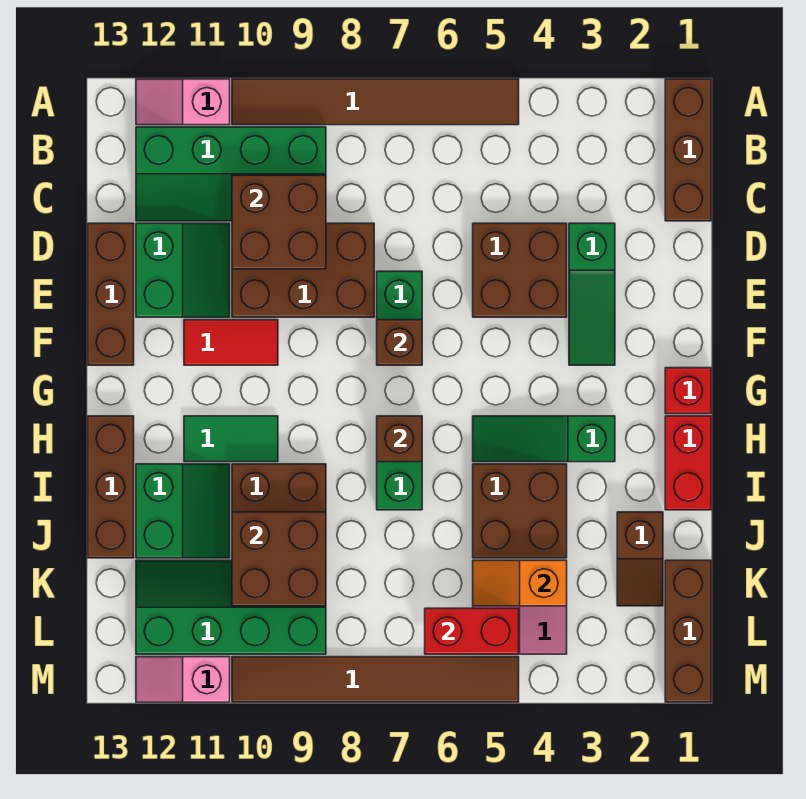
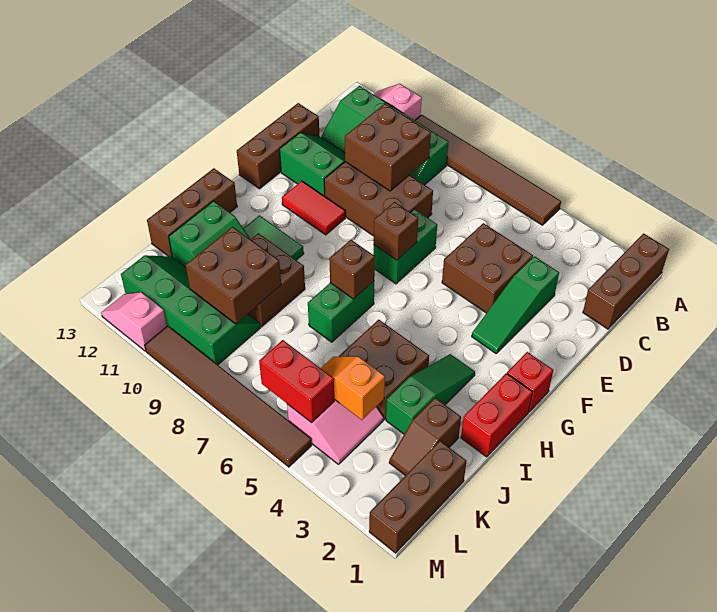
green 2x2 slope [136,223,230,317] -> green 2x2 slope turned to [280,133,345,196]
green 1x3 slope [473,416,615,462] -> green 1x3 slope turned to [386,354,475,434]

